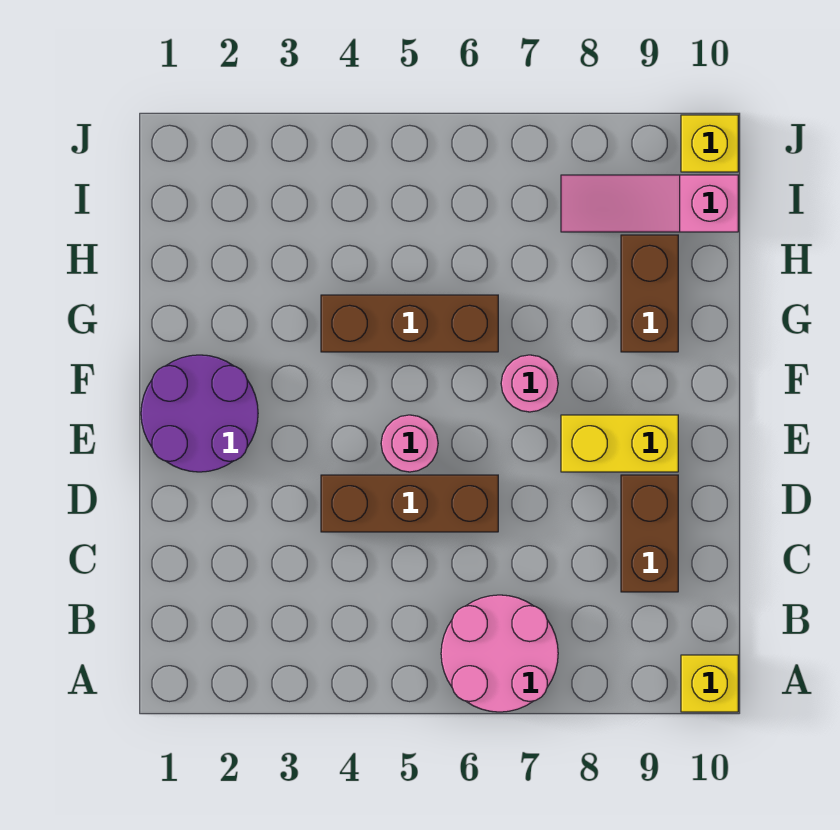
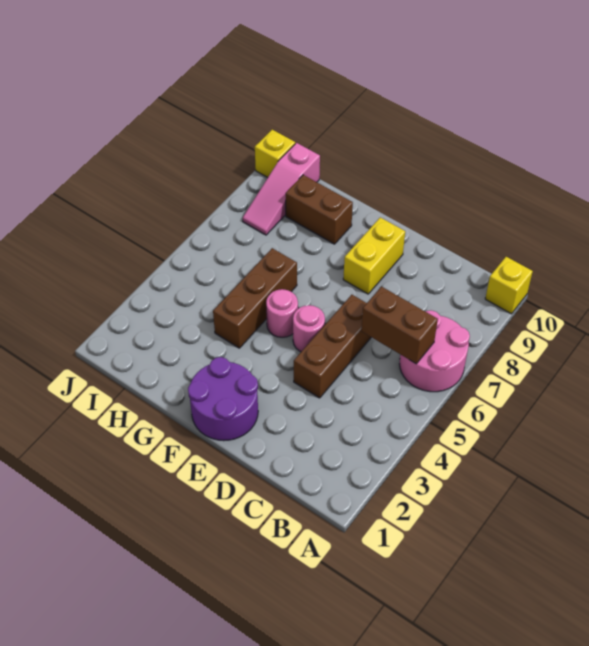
brown 1x2 brick [621,475,678,592] -> brown 1x2 brick moved to [361,287,438,364]
pink 1x1 round brick [501,355,558,412] -> pink 1x1 round brick moved to [266,289,298,337]

